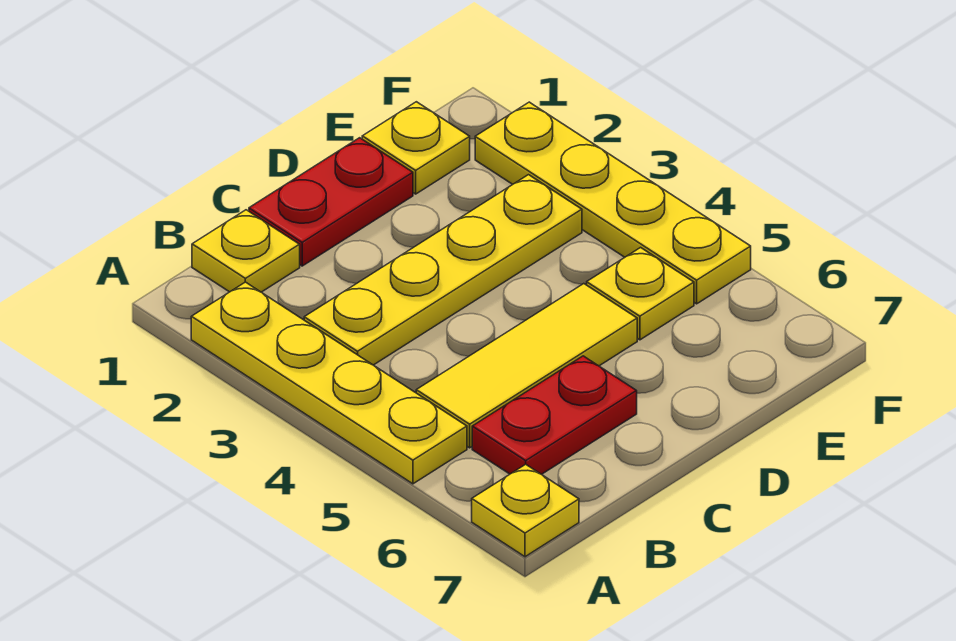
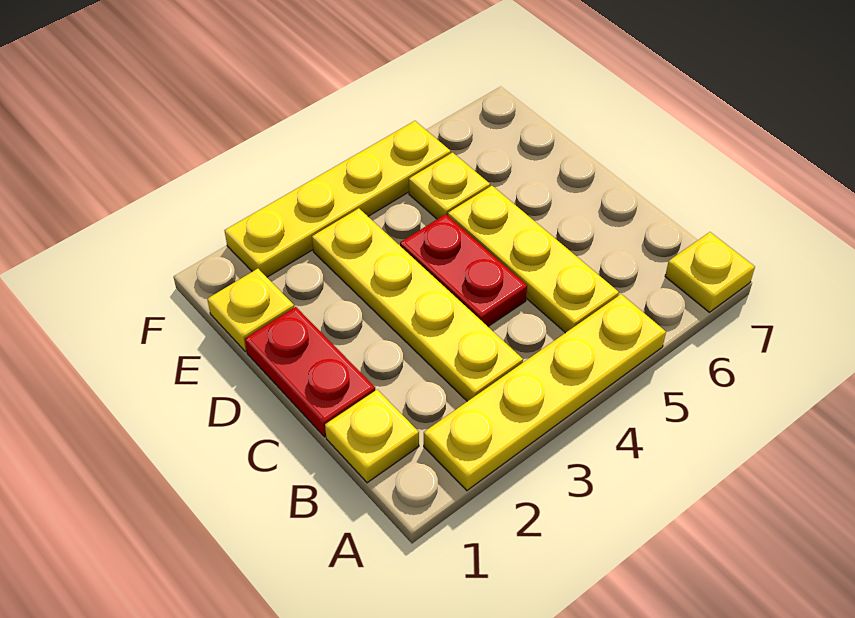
yellow 1x3 tile [416,284,637,448] -> yellow 1x3 plate [448,186,619,333]
red 1x2 plate [472,356,637,475] -> red 1x2 plate moved to [400,214,527,326]

